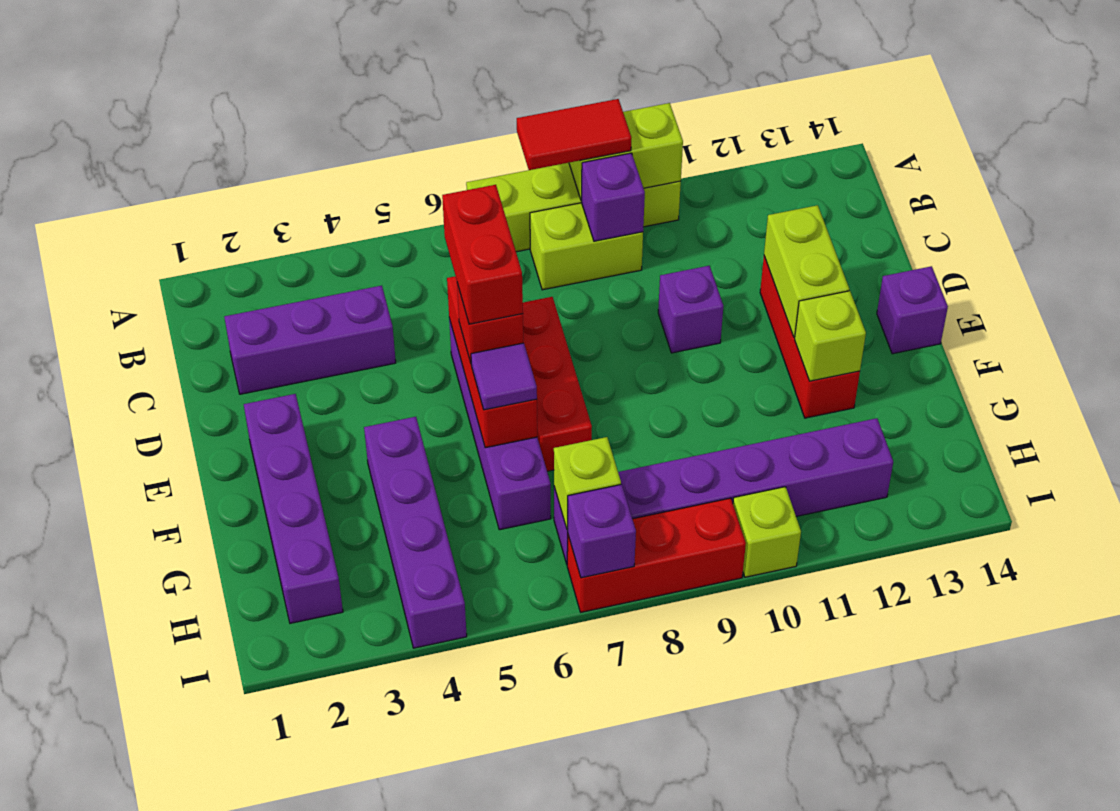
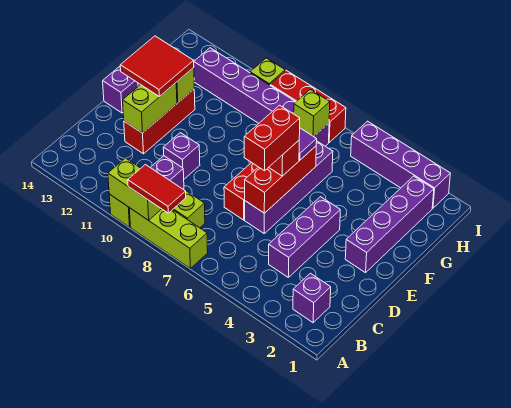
purple 1x3 brick [224,286,396,394] -> purple 1x3 brick turned to [269,197,340,277]
none -> red 2x2 tile [120,36,194,97]
purple 1x4 brick [364,417,467,648] -> purple 1x4 brick turned to [351,121,450,208]
purple 1x1 brick [568,484,636,578] -> purple 1x1 brick moved to [293,273,331,323]

